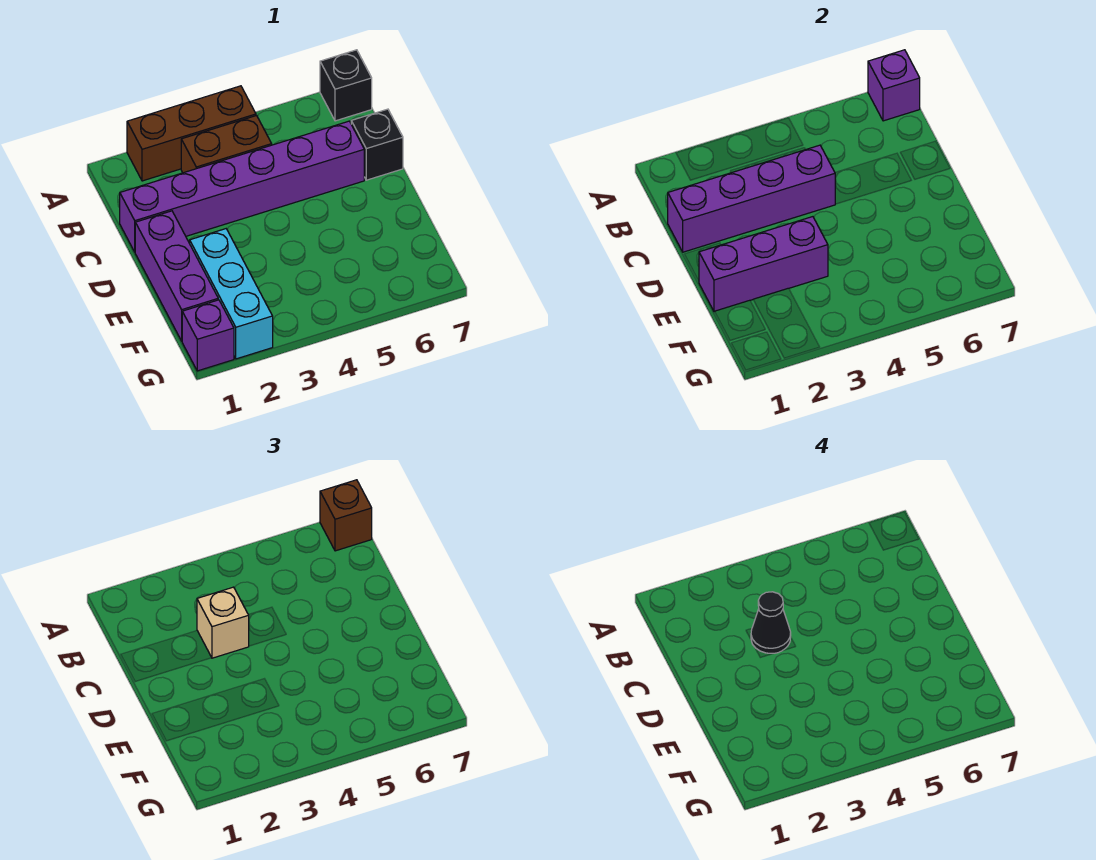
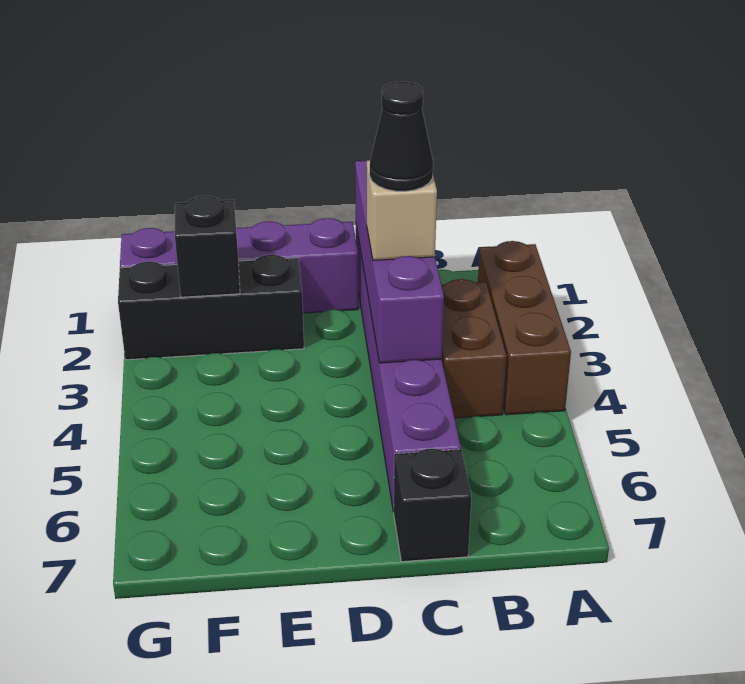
black 1x1 brick [320,50,372,121] -> black 1x1 brick moved to [175,196,240,297]
purple 1x1 brick [868,50,920,121] -> none
brown 1x1 brick [320,480,372,551] -> none
purple 1x3 brick [699,217,828,312] -> none
cyan 1x3 brick [190,229,273,359] -> black 1x3 brick [118,255,304,360]

